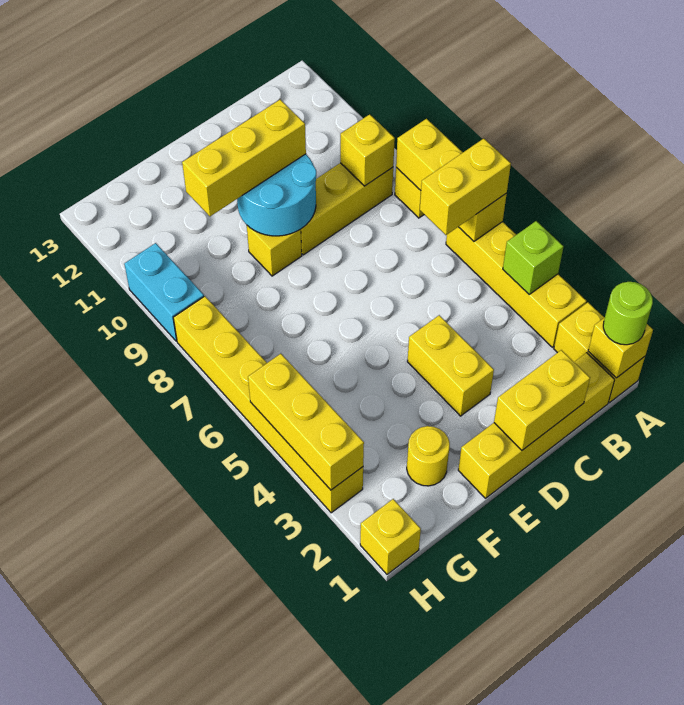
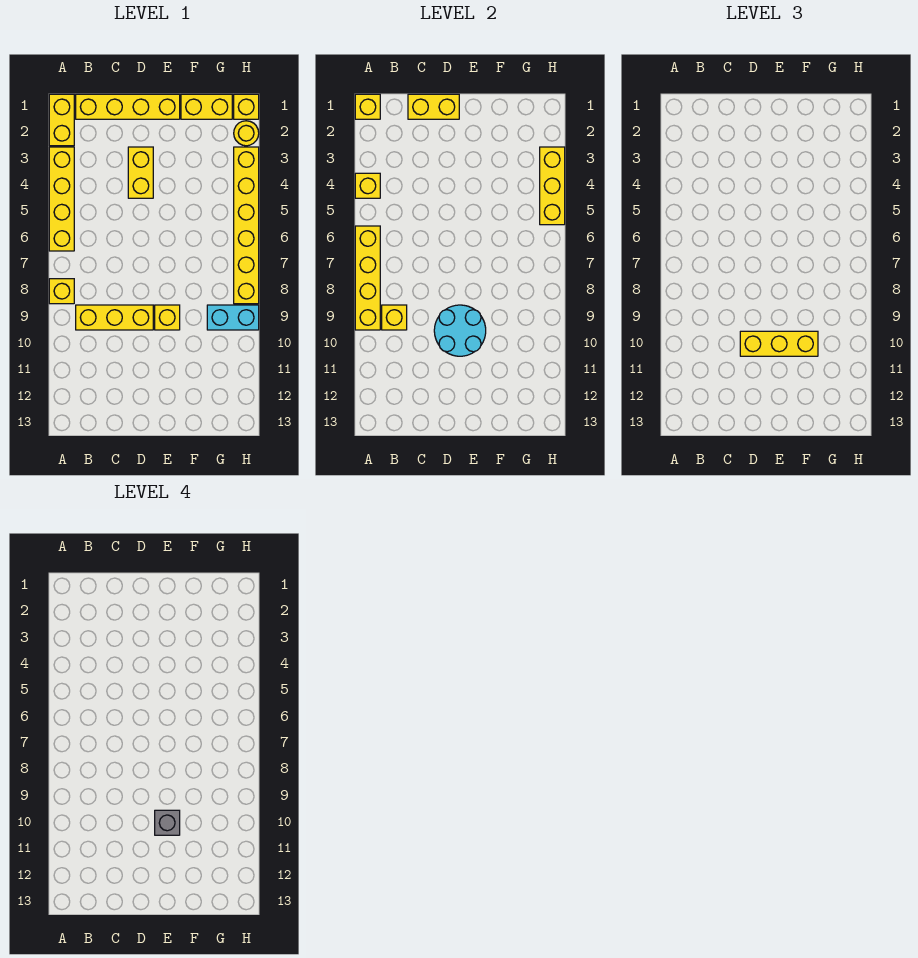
lime 1x1 round brick [603,282,653,345] -> none
lime 1x1 brick [503,221,563,294] -> yellow 1x1 brick [355,173,380,198]
yellow 1x3 brick [396,119,507,241] -> yellow 1x4 brick [355,226,380,330]
yellow 1x2 brick [420,139,511,235] -> yellow 1x2 brick moved to [181,94,232,119]
none -> grey 1x1 brick [155,810,180,835]
yellow 1x1 round brick [407,426,450,486] -> yellow 1x1 round brick moved to [234,121,259,146]
cyan 1x2 brick [124,243,204,341] -> cyan 1x2 brick turned to [207,305,259,330]

